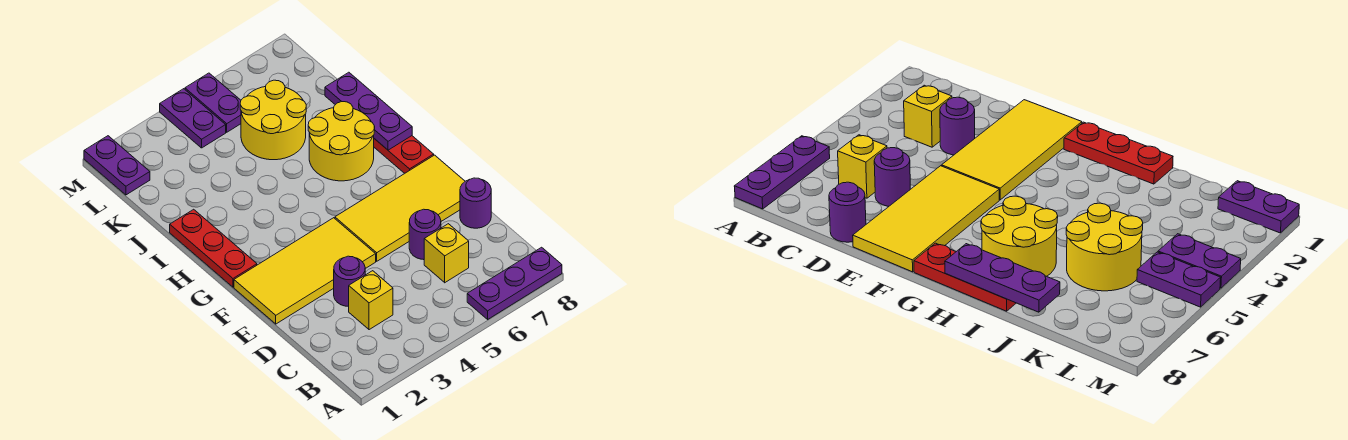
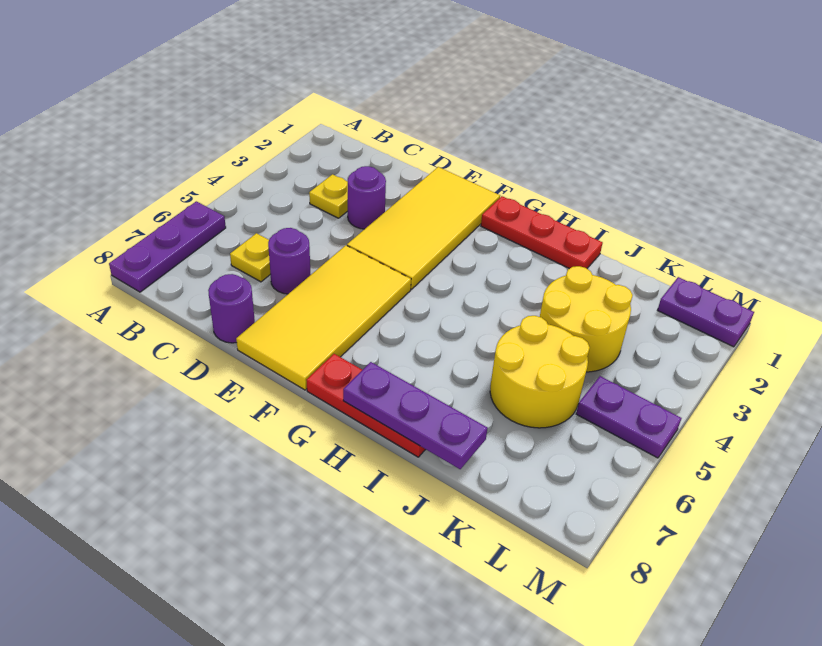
yellow 1x1 brick [349,271,393,330] -> yellow 1x1 plate [309,174,348,218]
yellow 1x1 brick [424,224,469,283] -> yellow 1x1 plate [230,233,270,282]
yellow 2x2 round brick [308,102,375,181] -> yellow 2x2 round brick moved to [540,266,633,372]
purple 1x2 plate [160,89,226,148] -> none

